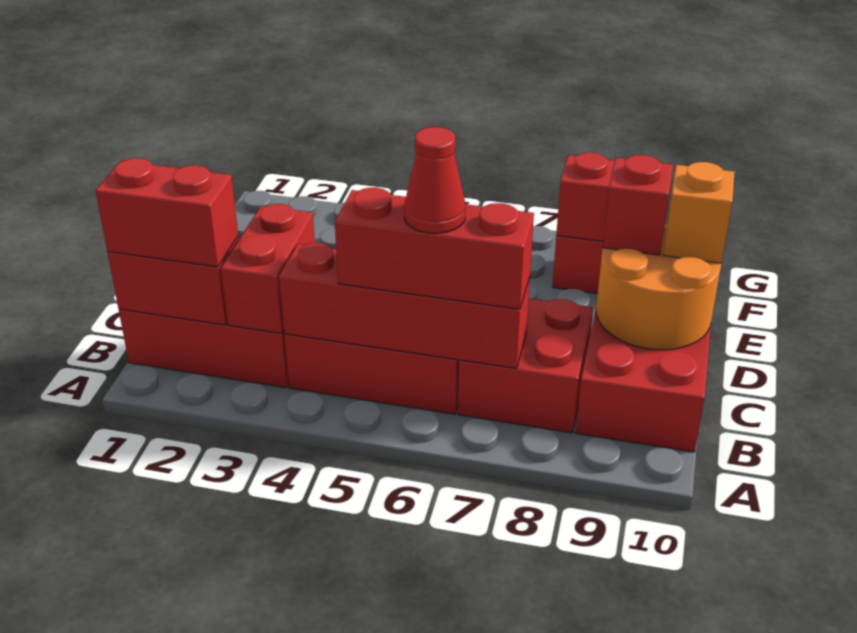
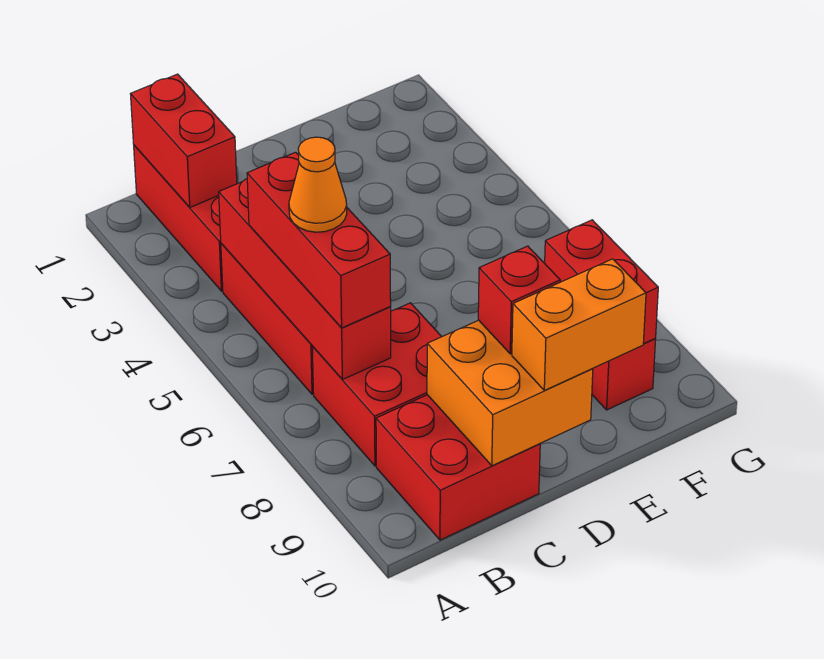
red 1x2 brick [96,158,238,267] -> none
red 1x2 brick [221,204,315,333] -> none
red 1x1 cone [404,127,466,233] -> orange 1x1 cone [289,137,347,232]
orange 2x2 round brick [596,225,721,350] -> orange 2x2 brick [427,320,593,466]
orange 1x1 brick [663,162,735,263] -> orange 1x2 brick [512,259,646,390]

